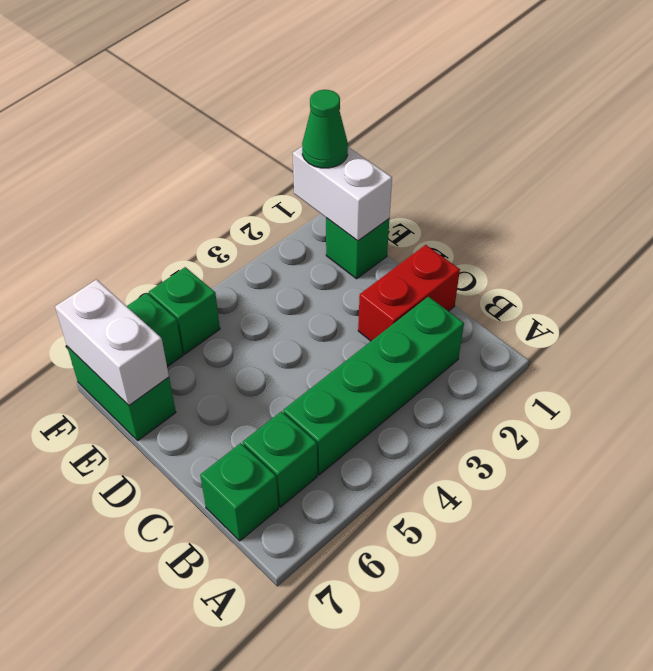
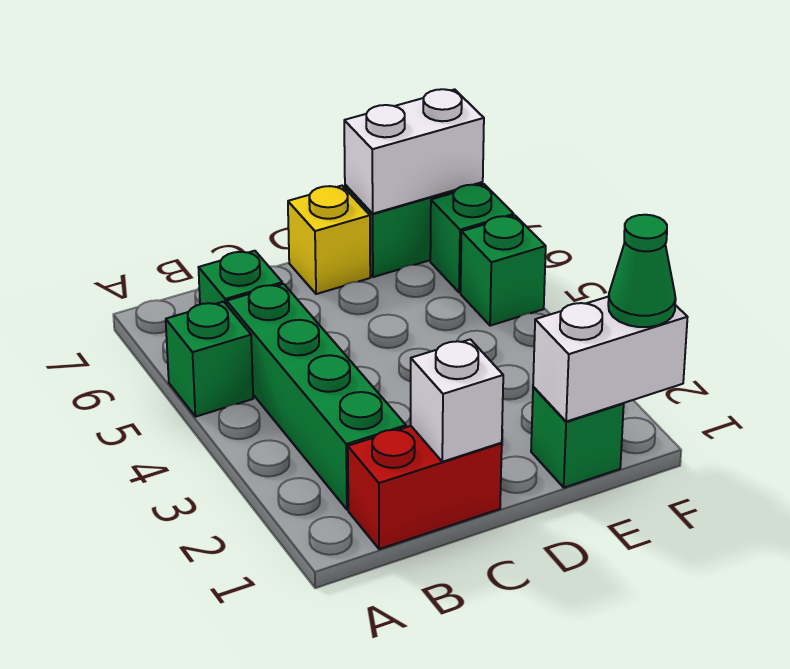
green 1x1 brick [200,443,278,541] -> green 1x1 brick moved to [166,302,253,417]
red 1x2 brick [358,245,460,341] -> red 1x2 brick turned to [348,426,502,549]
none -> white 1x1 brick [411,339,503,462]
none -> yellow 1x1 brick [288,186,370,294]

